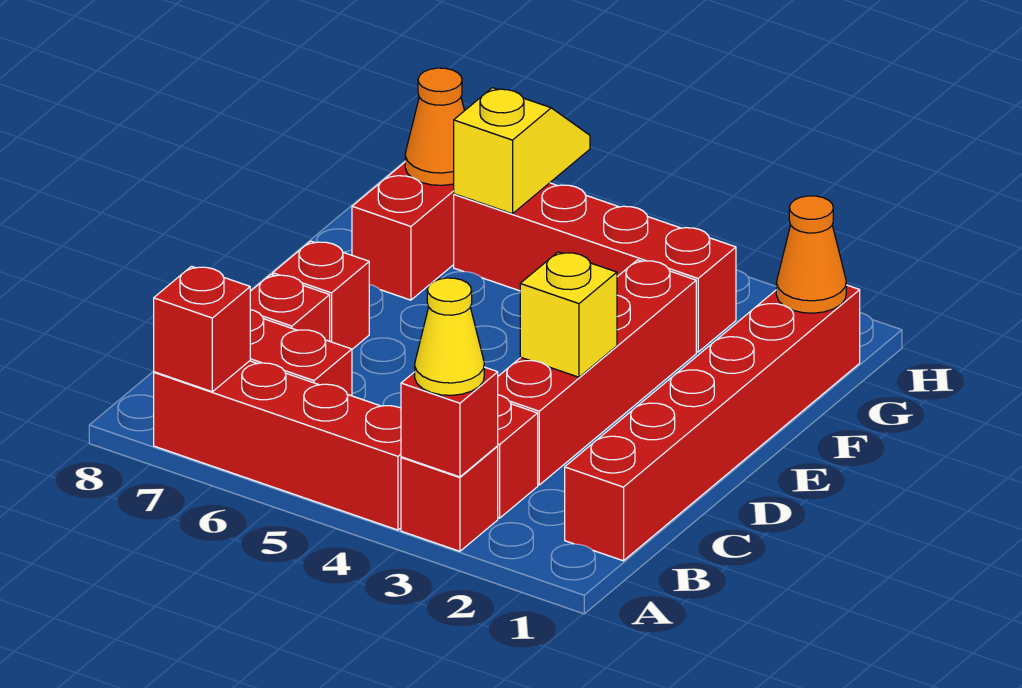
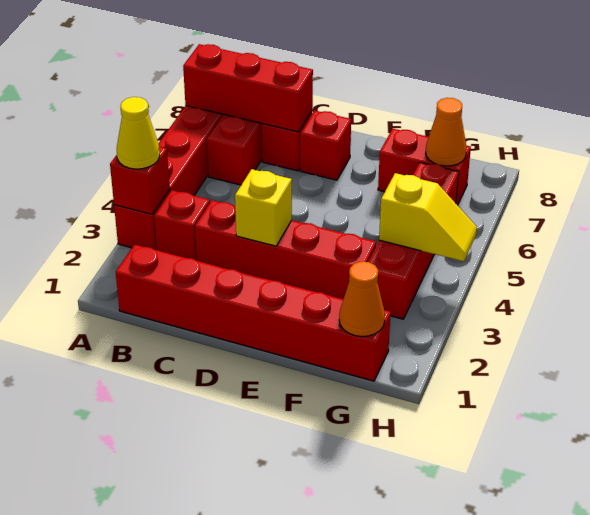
red 1x1 brick [154,266,250,392] -> red 1x3 brick [183,44,313,132]
yellow 1x2 slope [454,88,590,214] -> yellow 1x2 slope moved to [379,173,477,261]

